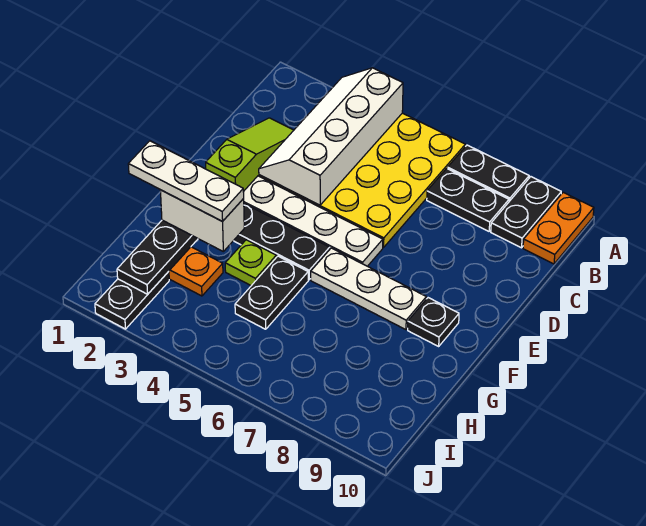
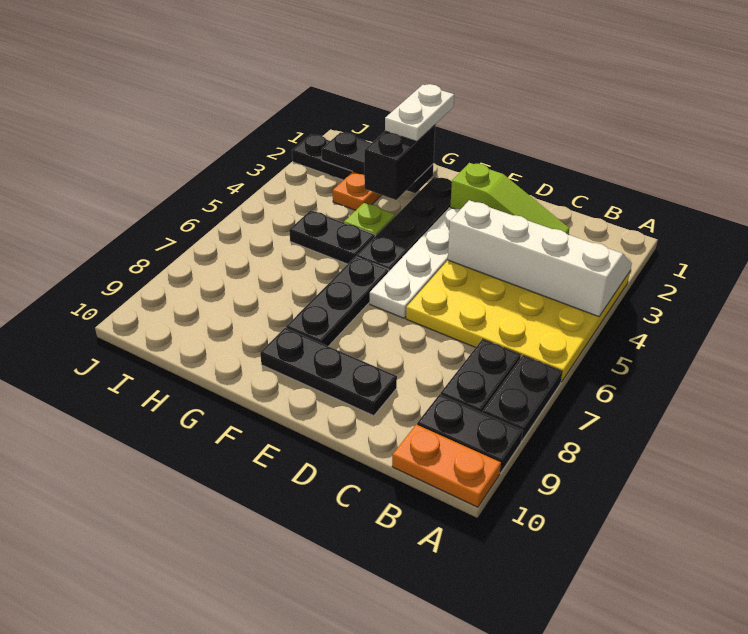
white 1x3 plate [311,248,426,330] -> black 1x3 plate [286,257,389,346]
black 1x1 plate [408,298,459,346] -> black 1x3 plate [260,328,397,416]
white 1x3 plate [128,141,244,221] -> white 1x2 plate [385,84,454,141]
white 1x2 brick [160,190,244,251] -> black 1x2 brick [364,125,435,200]

